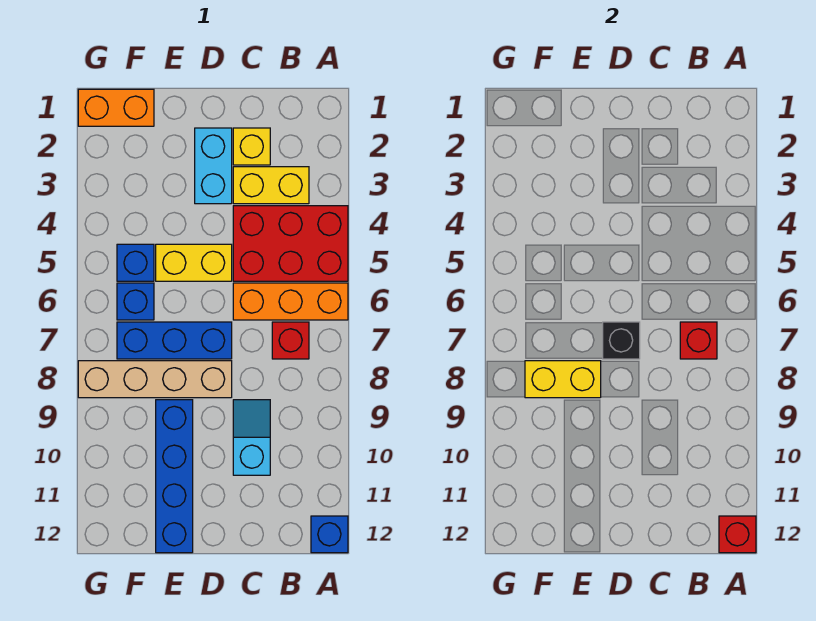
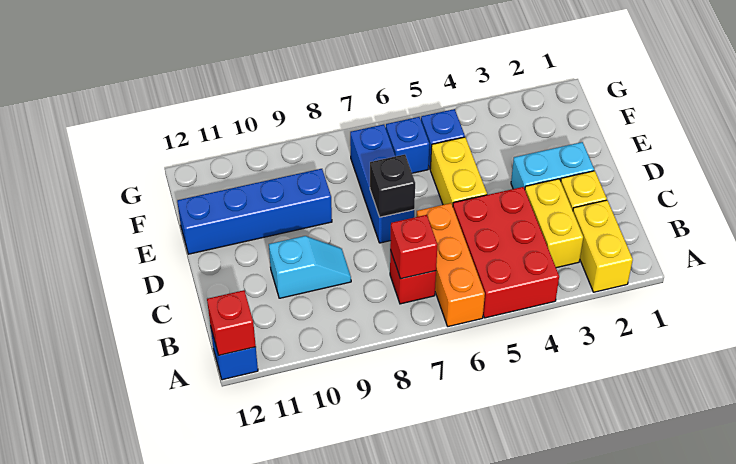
tan 1x4 brick [78,361,232,398] -> none
yellow 1x2 brick [525,361,601,398] -> yellow 1x2 brick moved to [573,200,633,292]
orange 1x2 brick [78,89,154,126] -> none

